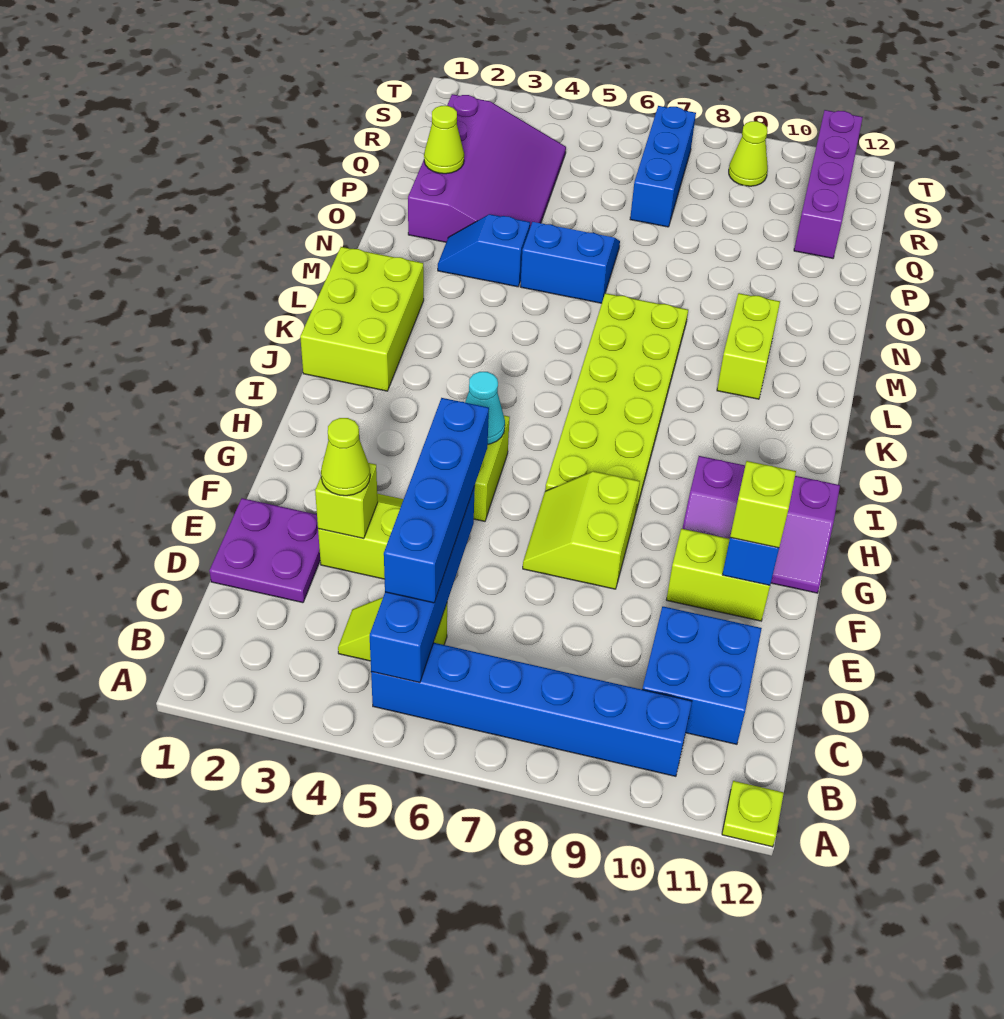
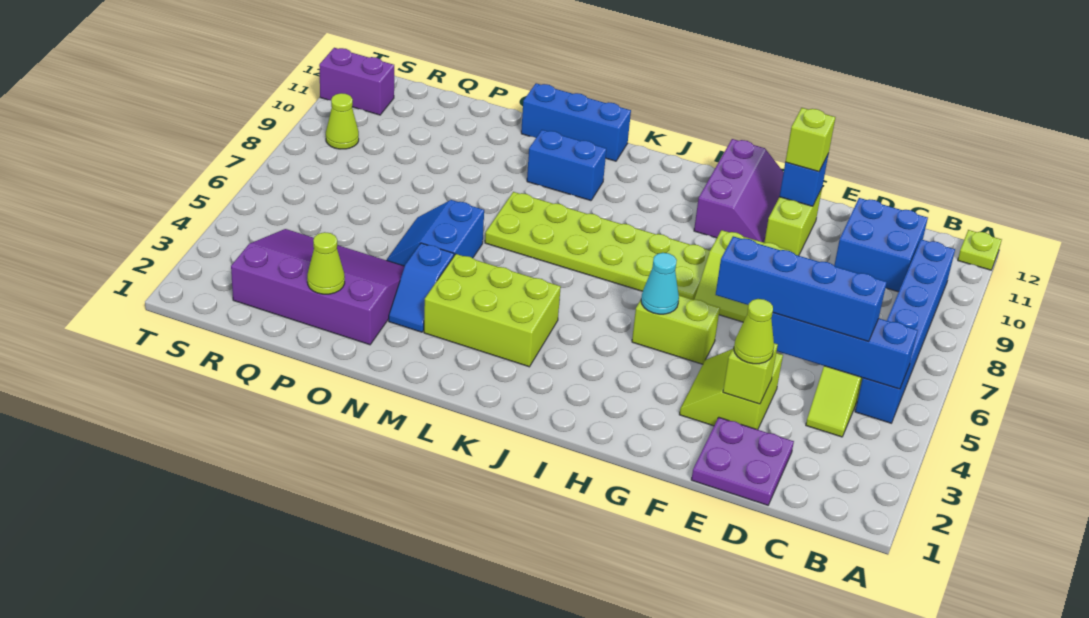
lime 2x3 brick [300,247,424,391] -> lime 2x3 brick moved to [424,254,561,367]
lime 1x2 brick [717,293,780,399] -> blue 1x2 brick [527,130,606,201]
blue 1x3 brick [630,106,696,227] -> blue 1x3 brick moved to [521,83,631,161]
purple 1x4 brick [794,110,863,258] -> purple 1x2 brick [319,48,394,115]

